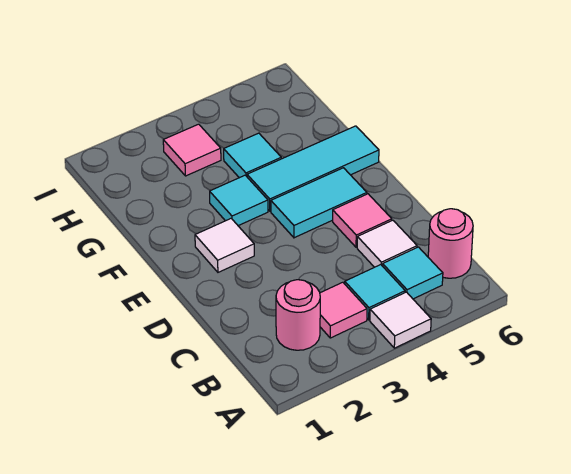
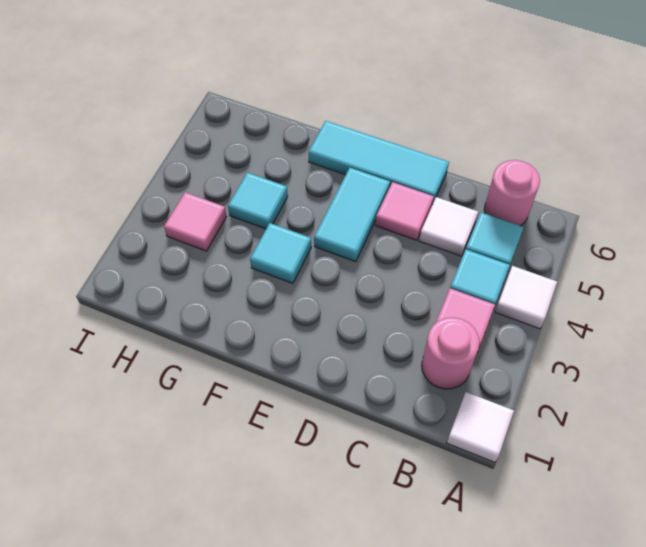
white 1x1 tile [195,218,254,272] -> white 1x1 tile moved to [447,392,514,462]
cyan 1x3 tile [247,126,379,211] -> cyan 1x3 tile turned to [309,121,449,203]

